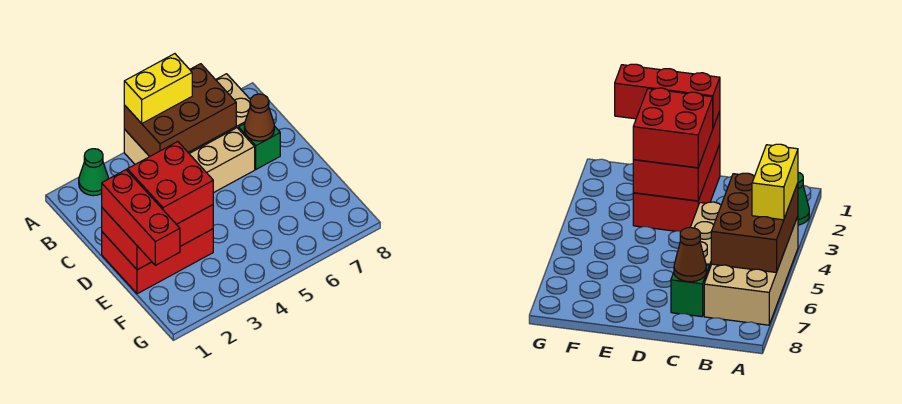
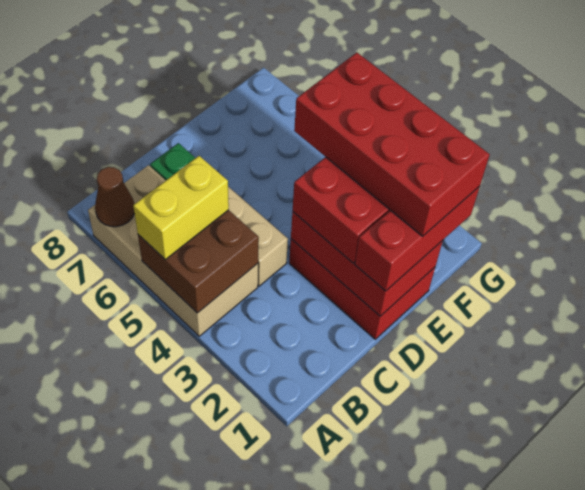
green 1x1 cone [79,149,108,196] -> none
brown 2x3 brick [124,64,236,157] -> brown 2x2 brick [138,210,259,313]
yellow 1x2 brick [124,54,192,123] -> yellow 1x2 brick turned to [133,156,229,260]
brown 1x1 cone [244,94,274,141] -> brown 1x1 cone moved to [95,167,135,227]
none -> red 2x4 brick [294,53,490,236]

